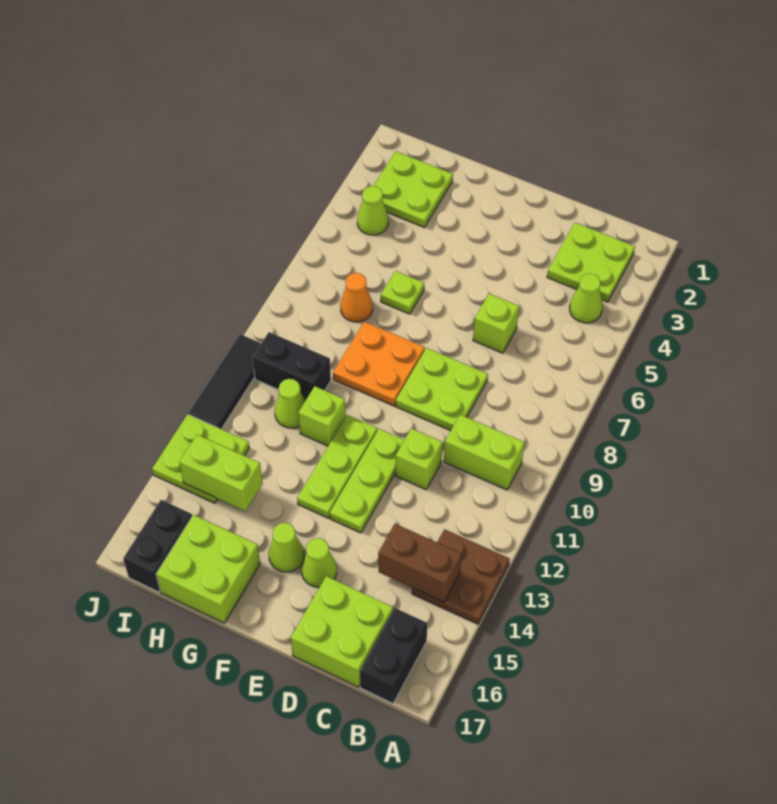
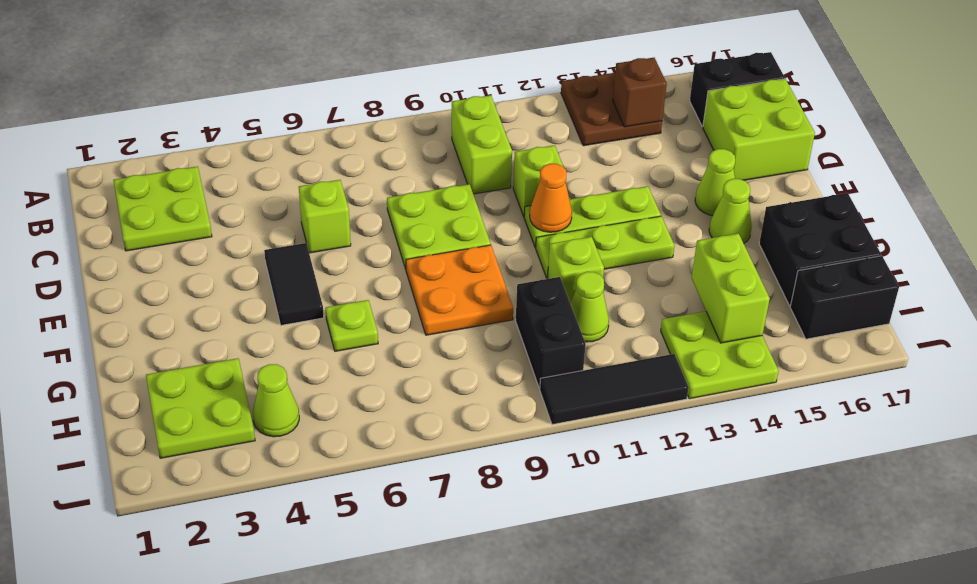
lime 1x1 cone [570,274,603,323] -> none
brown 1x2 brick [378,524,462,602] -> brown 1x1 brick [613,58,667,127]
none -> black 1x2 tile [264,243,324,325]
lime 2x2 brick [156,515,260,623] -> black 2x2 brick [759,193,881,306]
orange 1x1 cone [340,273,373,322] -> orange 1x1 cone moved to [530,164,572,232]

